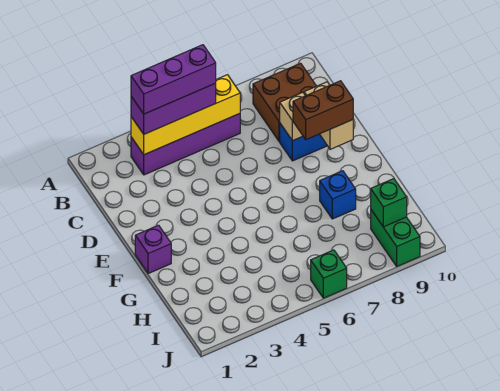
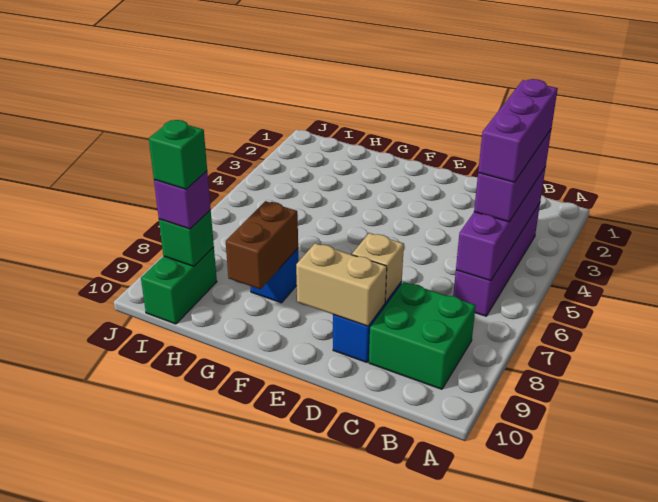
yellow 1x4 brick [131,75,240,155] -> purple 1x4 brick [456,167,546,281]
brown 2x2 brick [253,63,316,142] -> green 2x2 brick [369,282,476,389]
brown 1x2 brick [293,81,353,139] -> brown 1x2 brick moved to [226,201,298,289]
purple 1x1 brick [135,225,171,274] -> purple 1x1 brick moved to [154,171,211,229]
green 1x2 brick [371,210,420,266] -> green 1x2 brick turned to [141,247,217,324]
green 1x1 brick [311,250,347,298] -> green 1x1 brick moved to [149,120,207,189]

